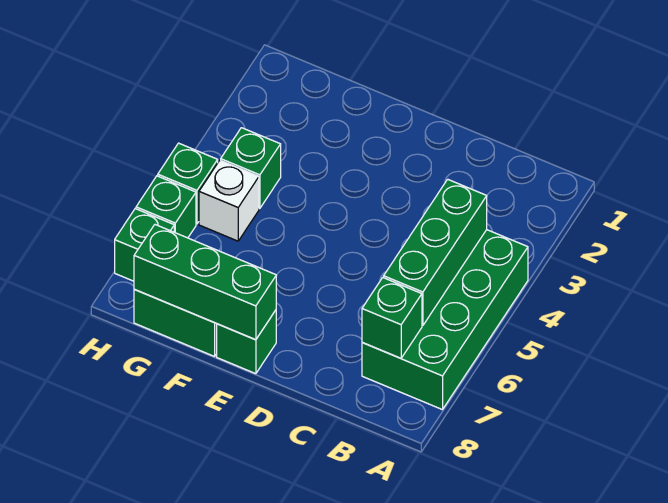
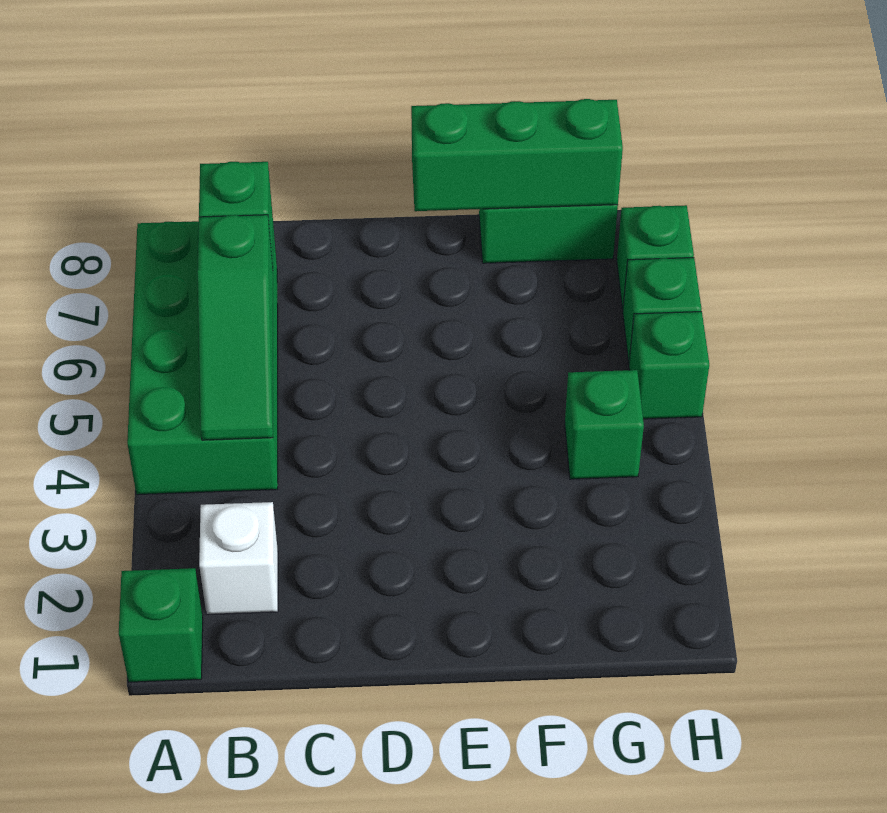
green 1x3 brick [384,179,487,326] -> green 1x3 slope [197,215,273,440]
green 1x1 brick [217,310,276,374] -> green 1x1 brick moved to [119,568,203,682]
white 1x1 brick [199,160,259,241] -> white 1x1 brick moved to [199,502,278,614]

